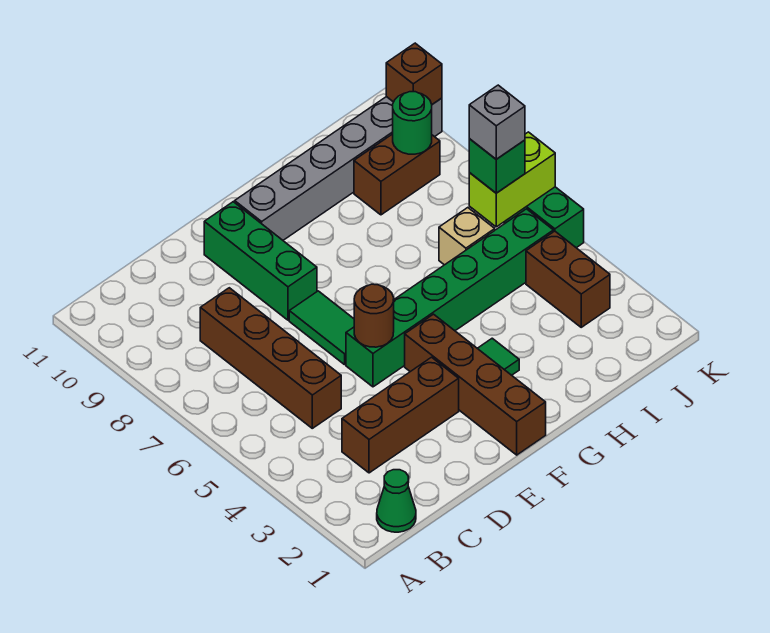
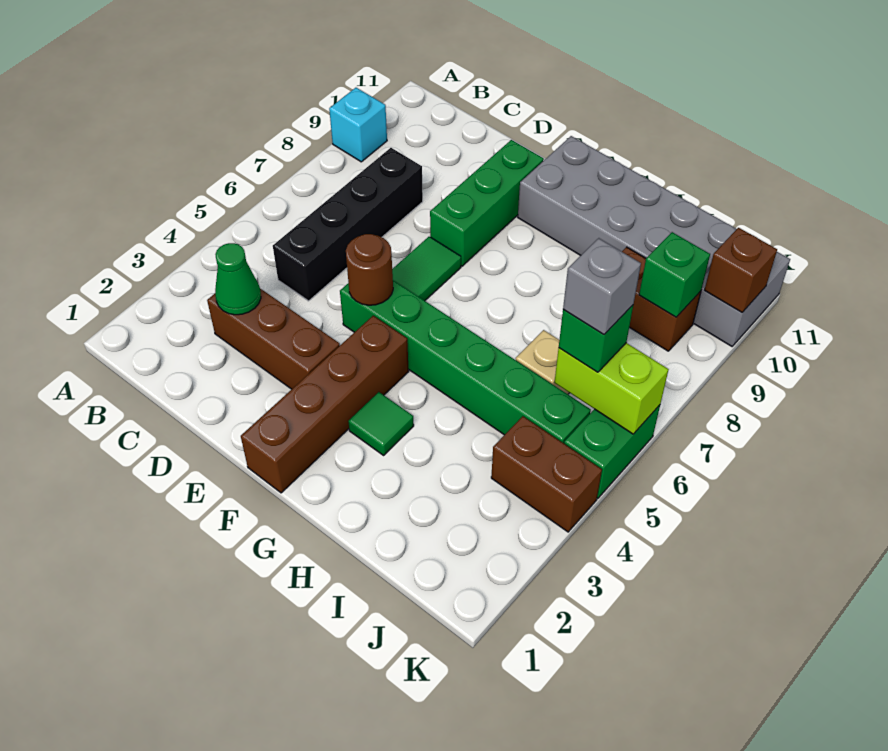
none -> cyan 1x1 brick [329,88,387,162]
green 1x1 cone [377,470,416,532] -> green 1x1 cone moved to [215,243,261,315]
brown 1x4 brick [200,288,341,428] -> black 1x4 brick [273,148,423,301]
grey 1x6 brick [235,97,442,240] -> grey 2x6 brick [518,136,790,346]
brown 1x2 brick [526,231,610,327] -> brown 1x2 brick turned to [491,416,602,532]
green 1x1 round brick [393,92,432,154] -> green 1x1 brick [639,232,710,317]

